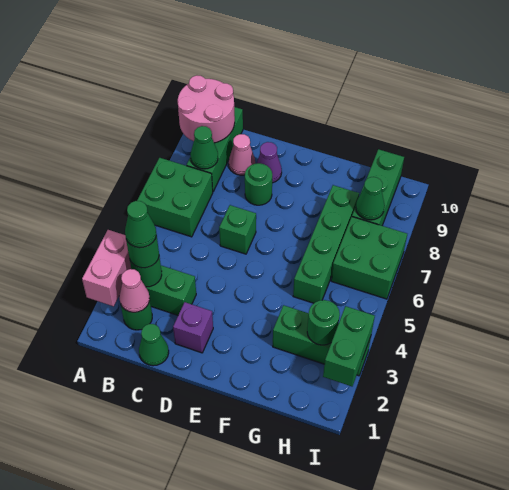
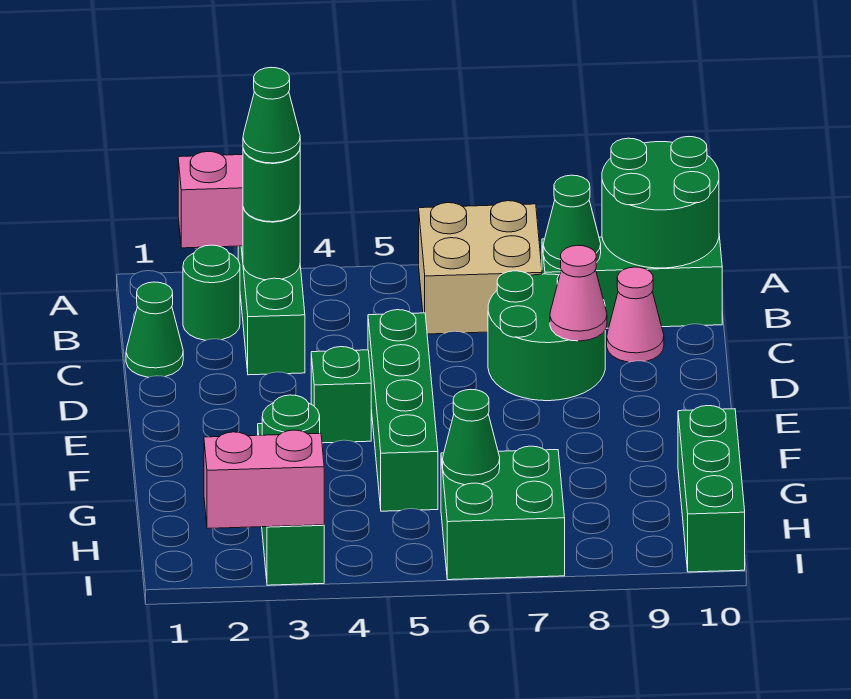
green 2x2 brick [137,158,213,237] -> tan 2x2 brick [419,201,542,334]
pink 2x2 round brick [178,75,235,143] -> green 2x2 round brick [602,137,719,268]
pink 1x1 cone [119,269,150,312] -> pink 1x1 cone moved to [550,245,607,341]
purple 1x1 brick [173,302,213,353] -> none
green 1x1 brick [219,205,256,254] -> green 1x1 brick moved to [311,347,371,443]
green 1x1 round brick [245,163,272,205] -> green 2x2 round brick [488,271,605,401]
purple 1x1 cone [256,142,282,183] -> none
green 1x4 brick [293,185,359,303] -> green 1x4 brick turned to [368,310,438,511]
green 1x3 brick [352,149,404,226] -> green 1x3 brick turned to [678,406,745,572]
green 1x1 cone [356,177,385,220] -> green 1x1 cone moved to [443,389,500,485]
green 1x2 brick [323,306,375,386] -> pink 1x2 brick [204,430,324,529]

